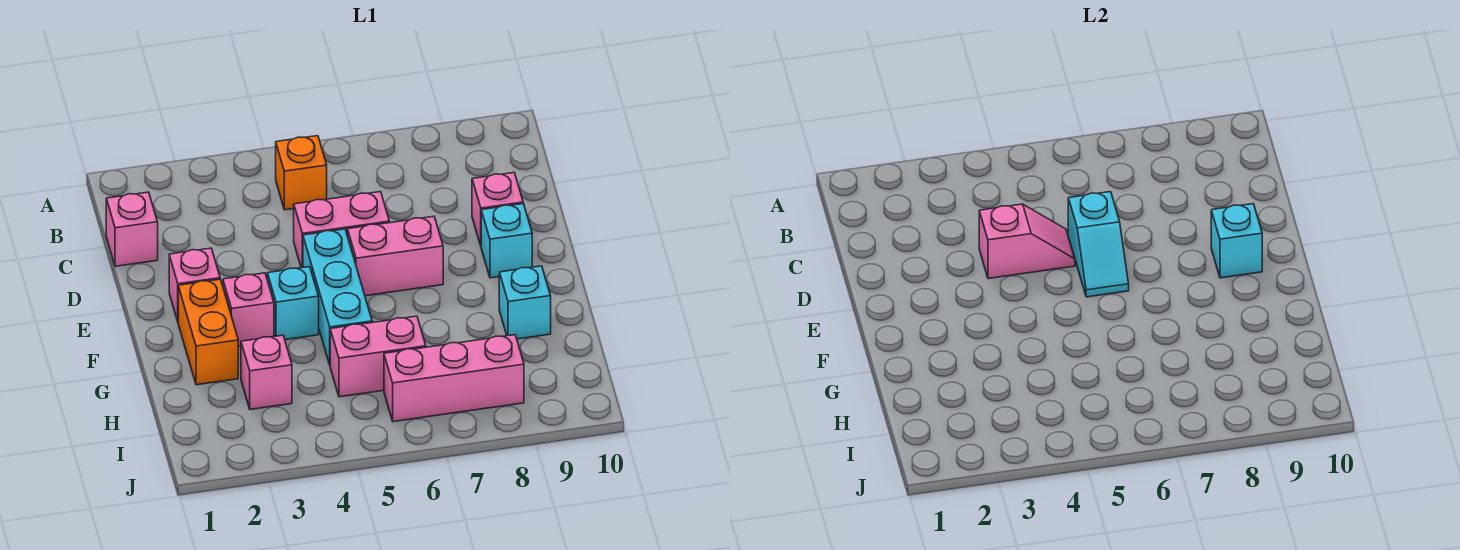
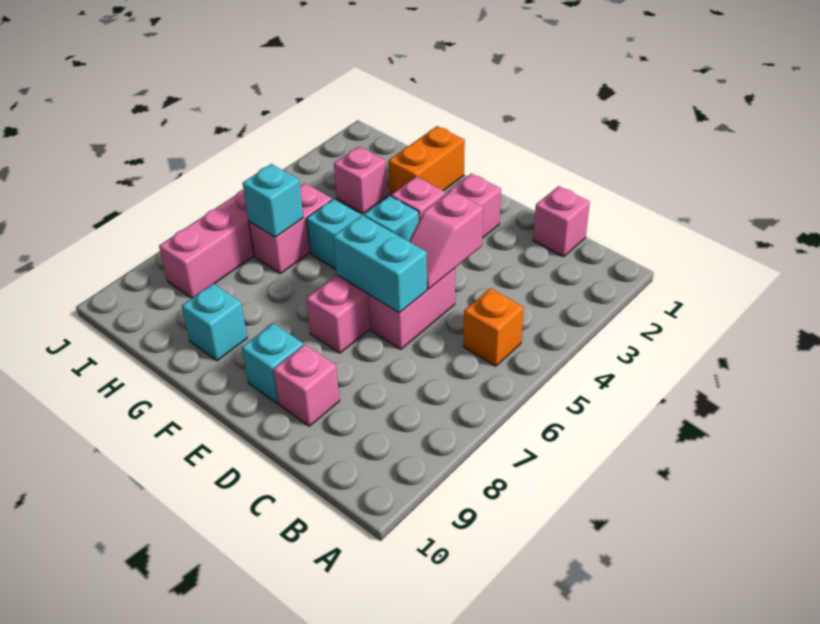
cyan 1x2 slope [1068,192,1129,297] -> cyan 1x2 brick [333,215,427,313]
cyan 1x1 brick [1211,204,1262,278] -> cyan 1x1 brick moved to [243,164,303,237]
orange 1x2 brick [178,279,238,385] -> orange 1x2 brick turned to [388,126,465,196]

